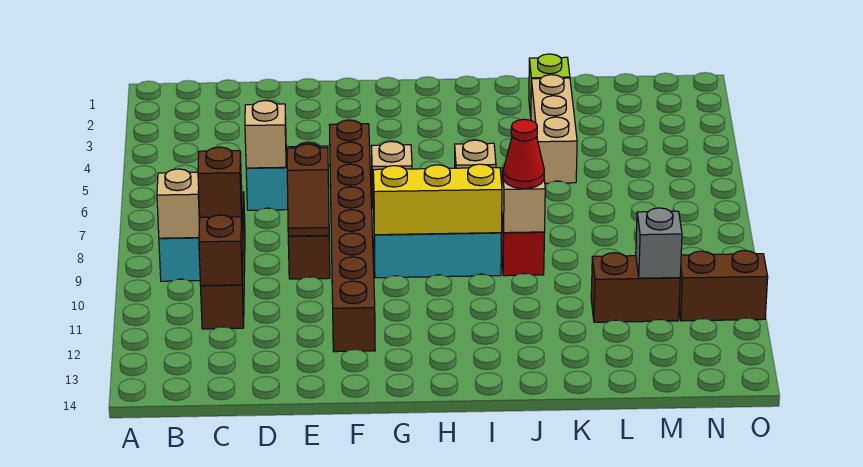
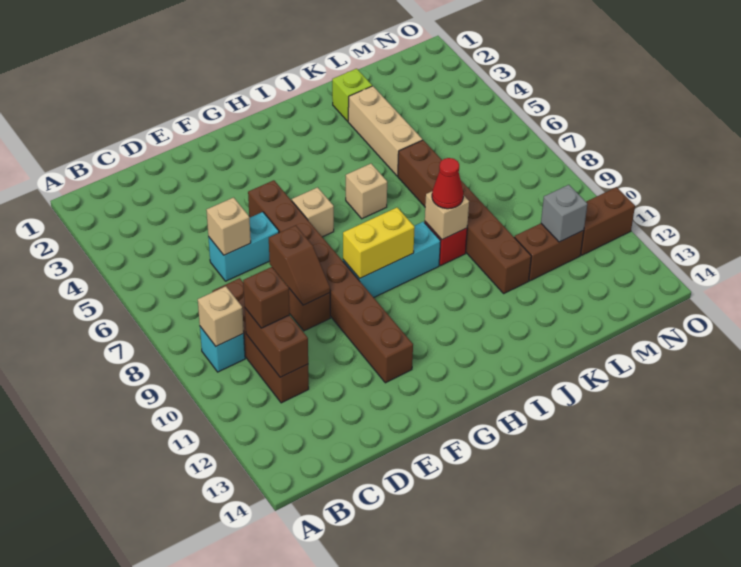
yellow 1x3 brick [373,164,502,235] -> yellow 1x2 brick [343,208,415,278]
none -> brown 1x6 brick [398,140,531,293]

